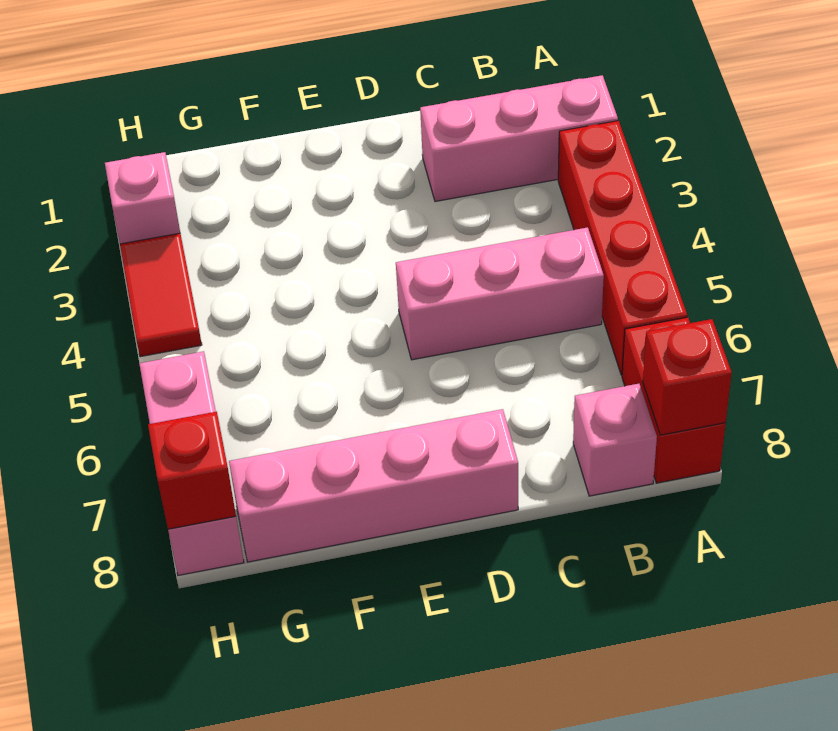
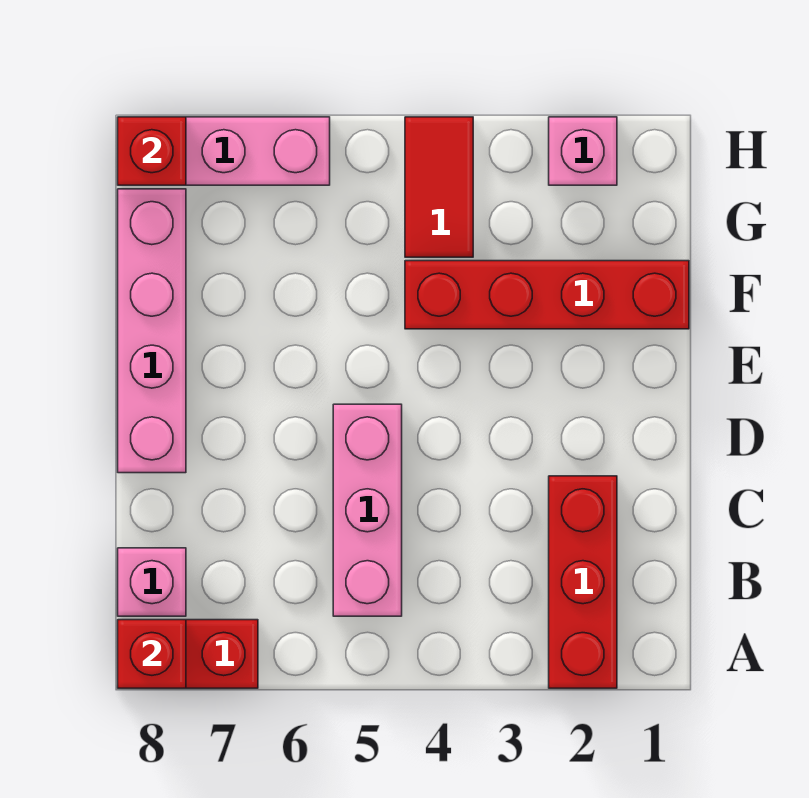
pink 1x3 brick [420,75,618,201] -> red 1x3 brick [549,476,617,688]
red 1x4 brick [558,121,687,375] -> red 1x4 brick moved to [405,261,689,329]
red 1x2 tile [120,233,202,357] -> red 1x2 tile turned to [405,117,473,257]

